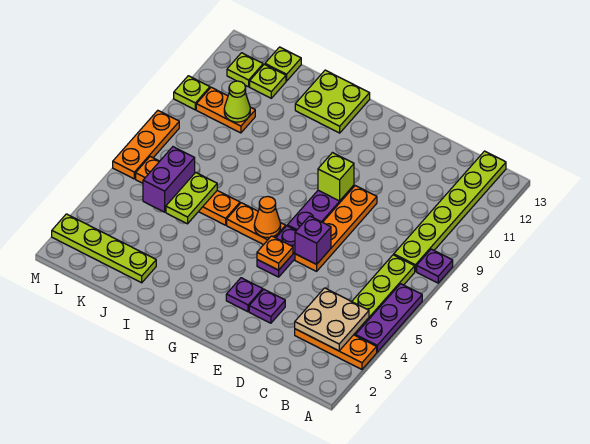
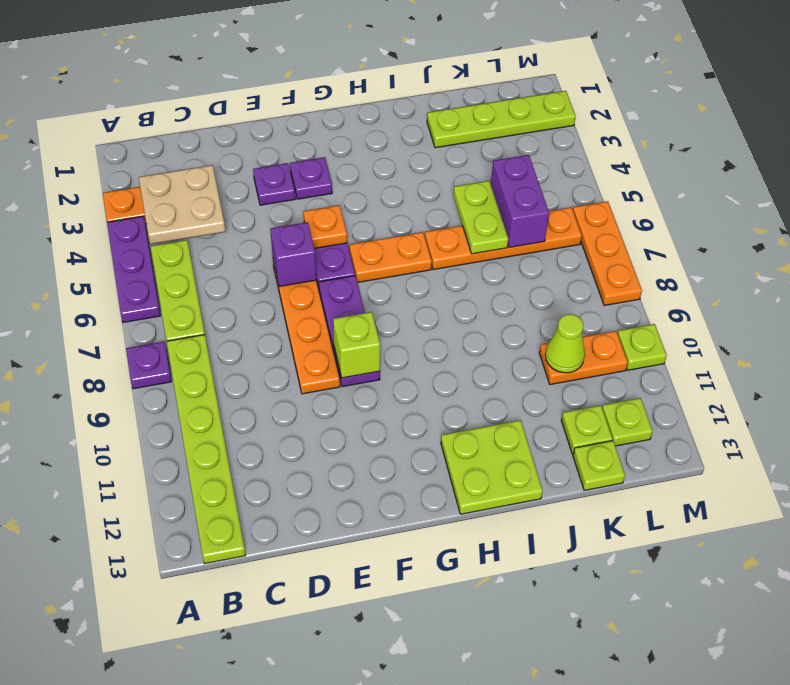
orange 1x1 cone [254,197,281,238] -> none

